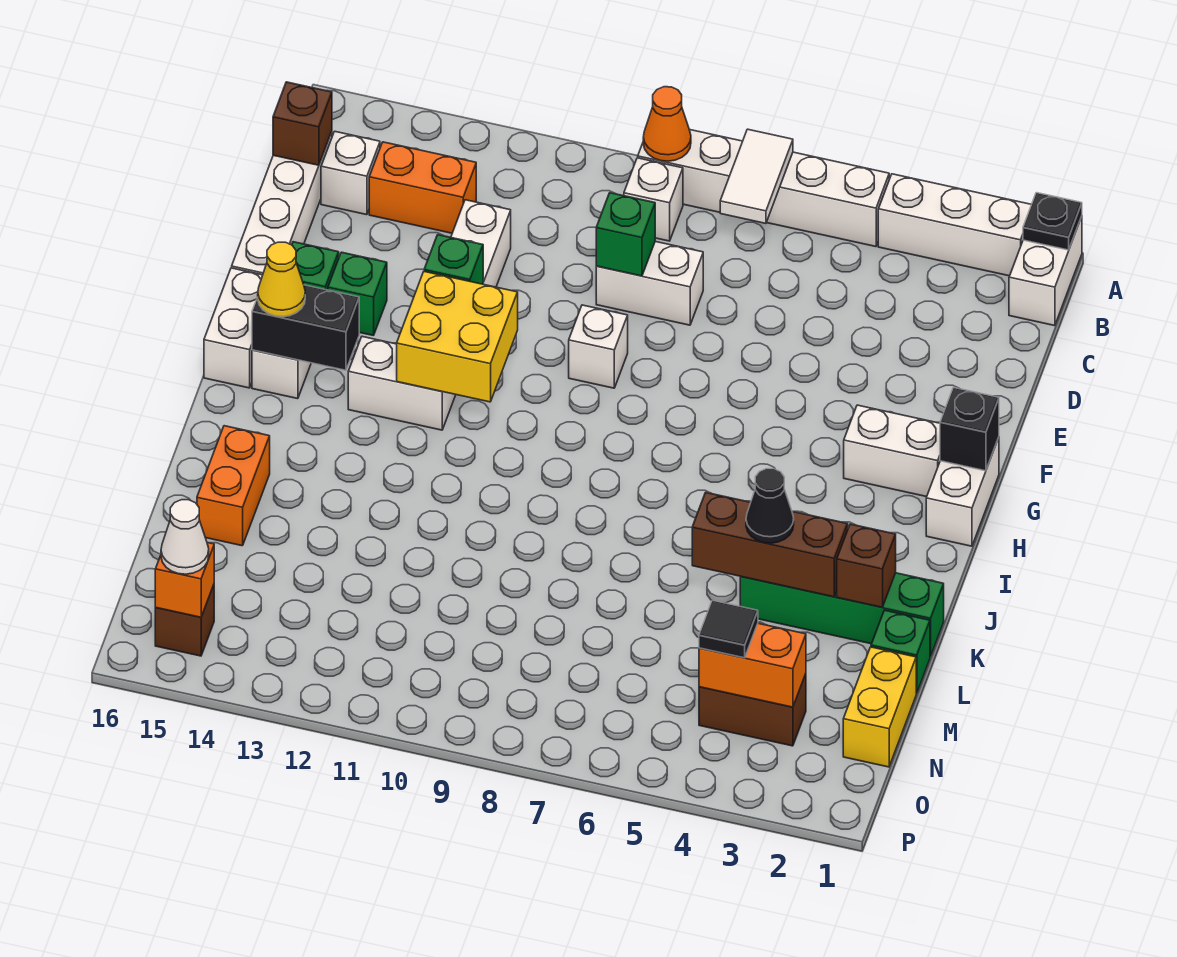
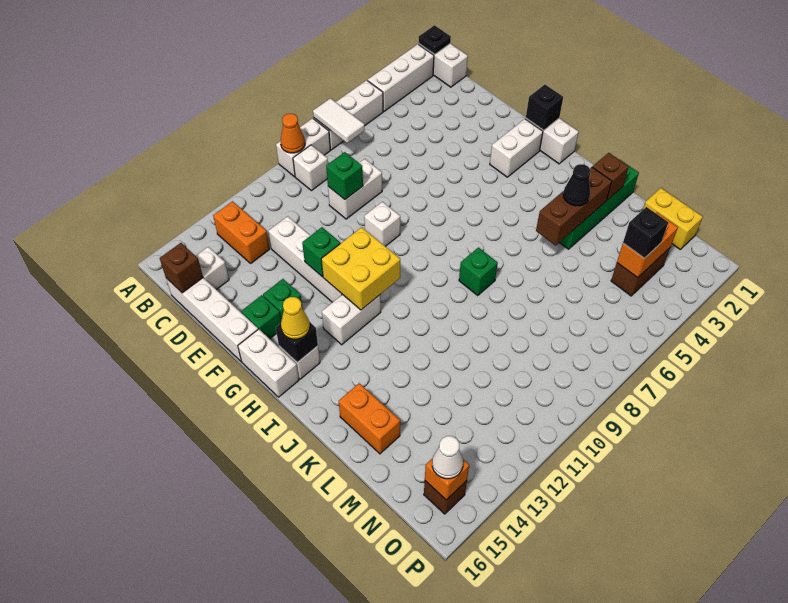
orange 1x2 brick [369,142,476,233] -> orange 1x2 brick turned to [213,201,270,263]
black 1x2 brick [252,285,359,370] -> black 1x1 brick [276,322,318,362]
green 1x1 brick [871,610,930,694] -> green 1x1 brick moved to [459,247,498,295]
black 1x1 tile [699,600,758,658] -> black 1x1 brick [623,207,668,258]

